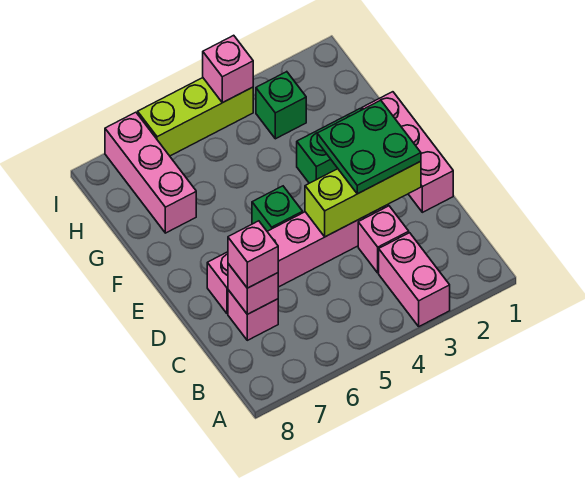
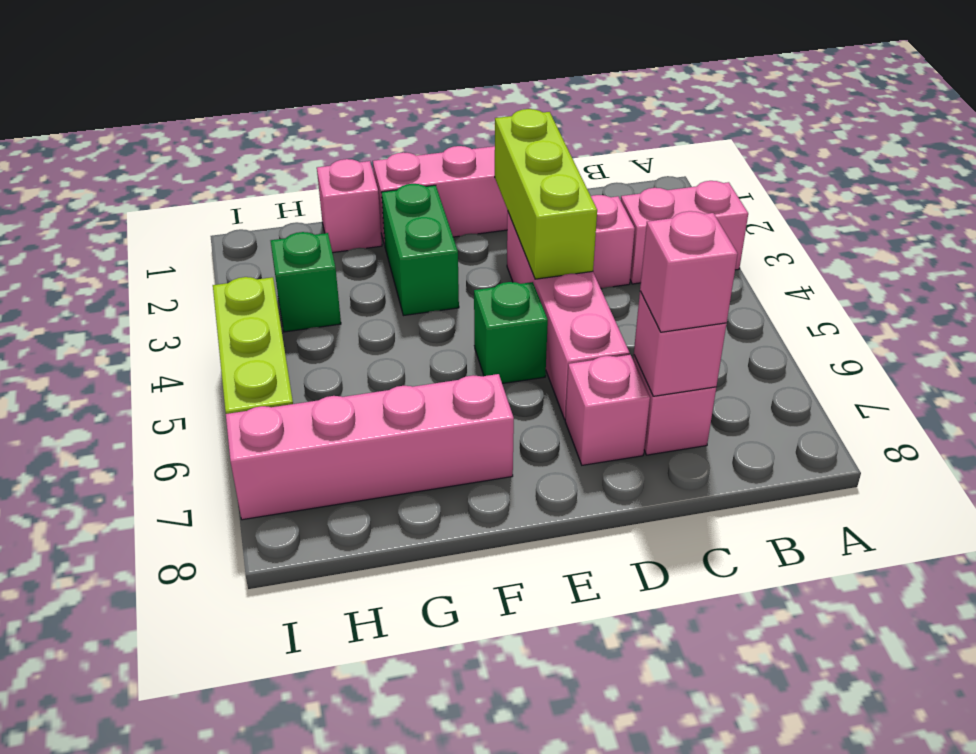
green 2x2 plate [317,100,421,194] -> none
pink 1x3 brick [105,112,196,233] -> pink 1x4 brick [226,374,514,520]
pink 1x1 brick [203,35,253,103] -> pink 1x1 brick moved to [317,159,382,253]

